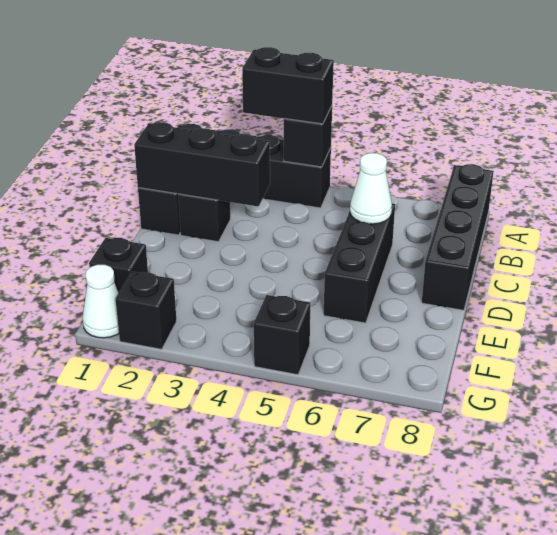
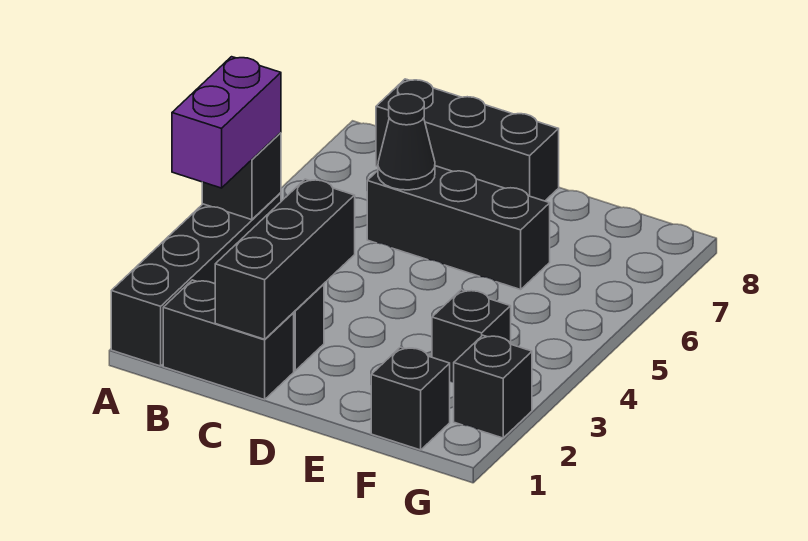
black 1x2 brick [242,47,334,124] -> purple 1x2 brick [172,57,281,188]
black 1x4 brick [422,164,494,310] -> black 1x3 brick [376,79,559,201]
white 1x1 cone [350,153,392,224] -> black 1x1 cone [378,94,435,190]
white 1x1 cone [82,265,119,338] -> none
black 1x1 brick [254,295,310,375] -> black 1x1 brick moved to [432,290,511,383]

